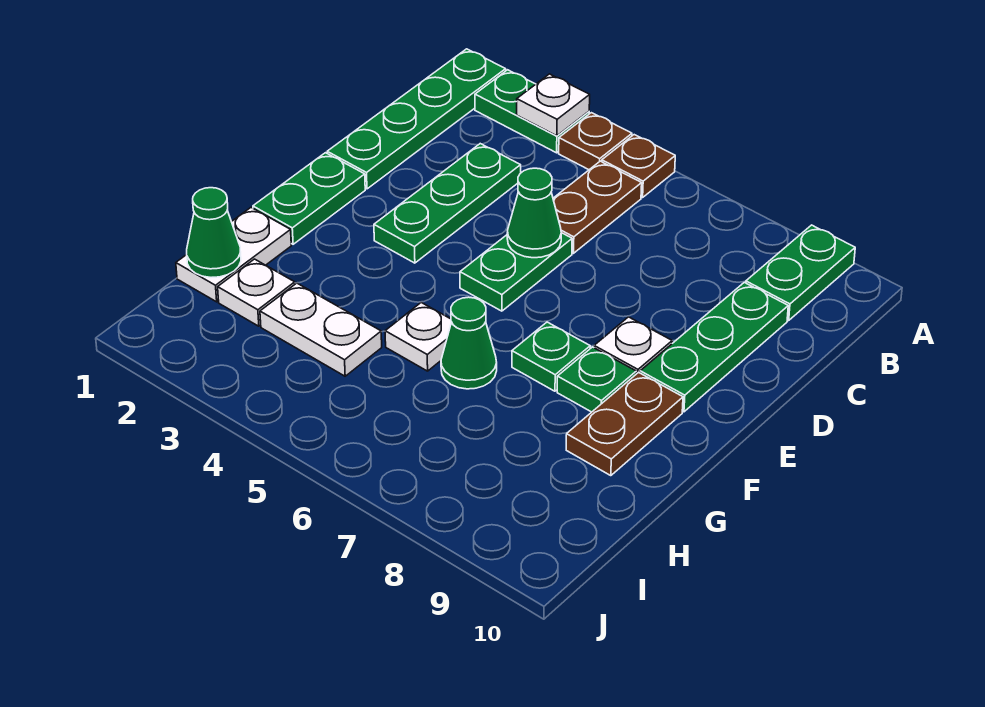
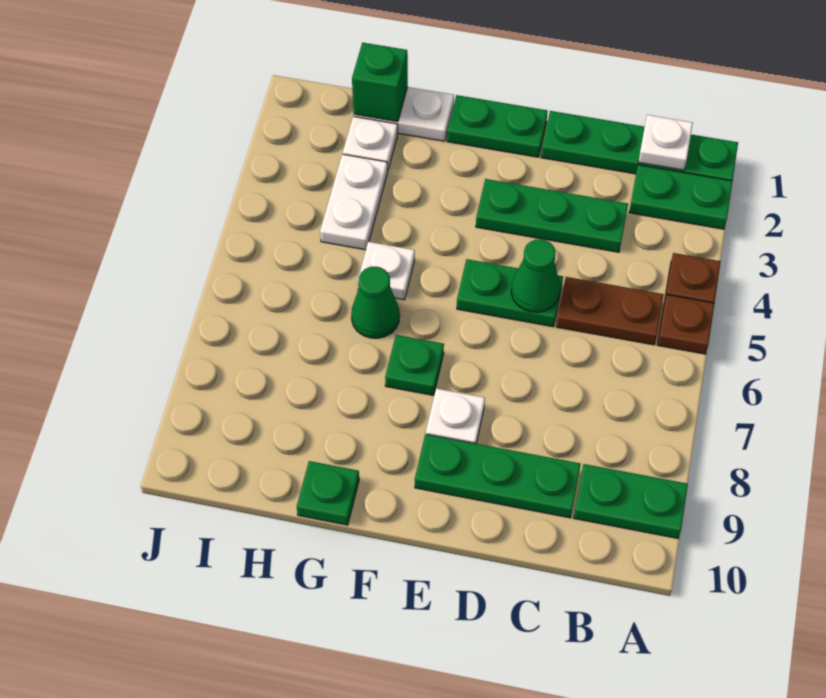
green 1x2 plate [475,70,589,153] -> green 1x2 plate turned to [629,165,732,229]
white 1x1 plate [517,74,590,136] -> white 1x1 plate moved to [638,115,693,170]
green 1x1 plate [557,347,636,412] -> green 1x1 plate moved to [297,461,359,525]
brown 1x2 plate [566,372,683,476] -> none
green 1x1 cone [187,188,241,277] -> green 1x1 brick [352,43,408,122]

